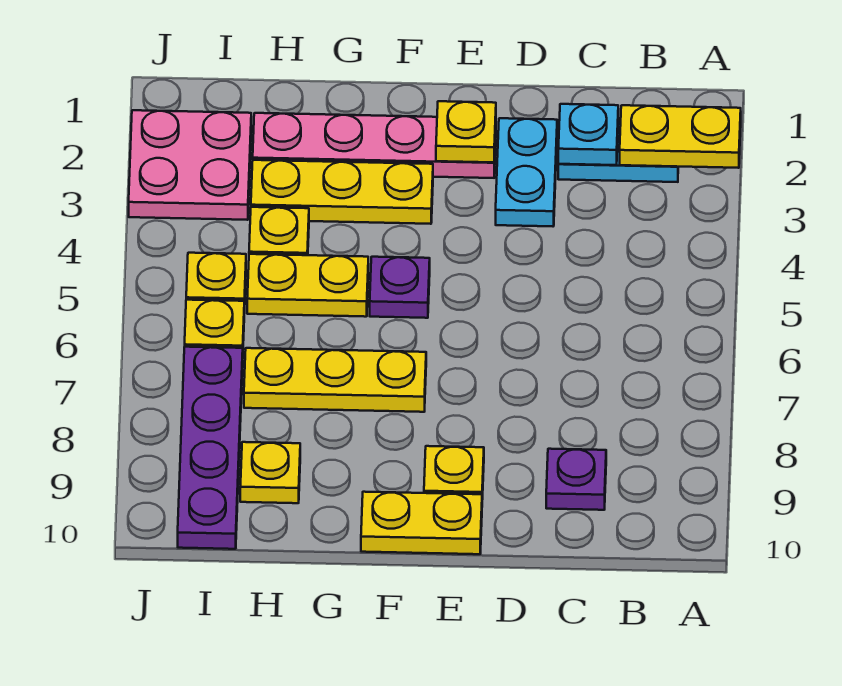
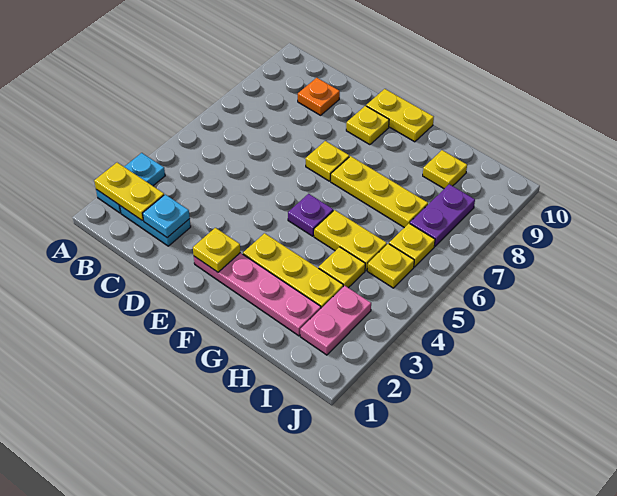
purple 1x1 plate [546,449,606,510] -> orange 1x1 plate [298,78,340,115]
cyan 1x2 plate [496,118,557,226] -> cyan 1x2 plate moved to [96,153,165,213]
none -> yellow 1x1 plate [305,141,349,181]
pink 2x2 plate [129,110,251,220] -> pink 1x2 plate [300,286,371,355]
purple 1x4 plate [178,347,243,549] -> purple 1x2 plate [410,184,475,246]

